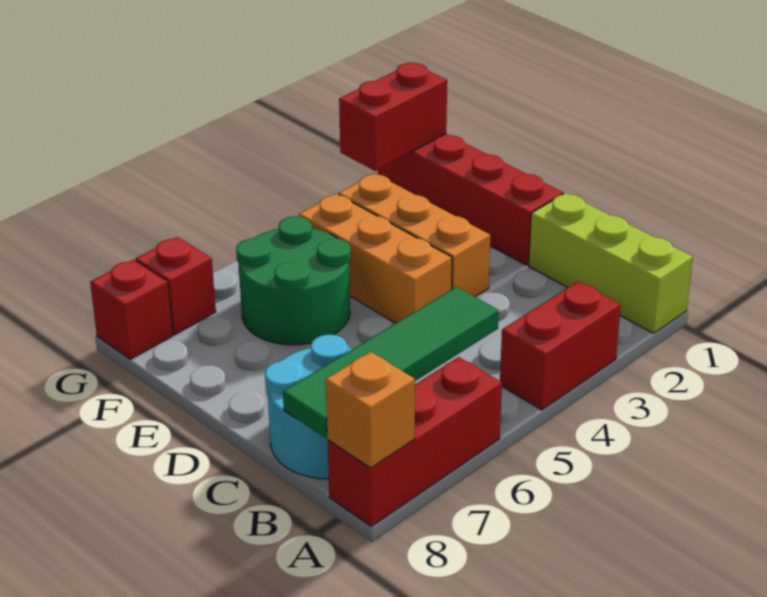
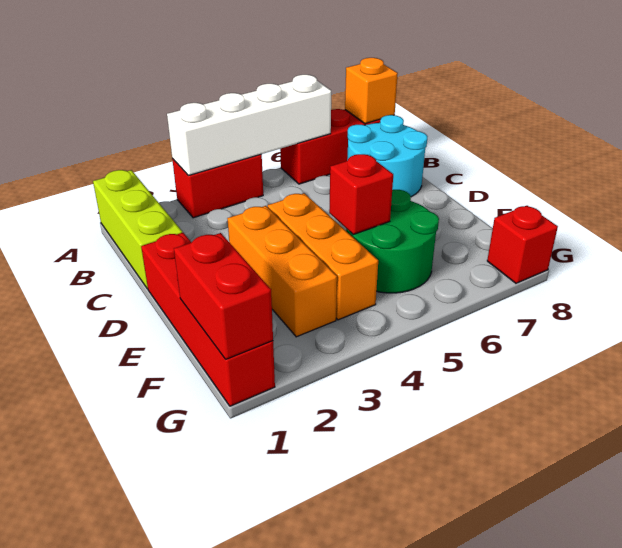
none -> white 1x4 brick [167,75,331,176]
green 1x4 tile [283,287,499,438] -> none
red 1x2 brick [339,63,447,171] -> red 1x2 brick turned to [174,233,273,359]
red 1x1 brick [136,237,216,335] -> red 1x1 brick moved to [329,154,393,234]

